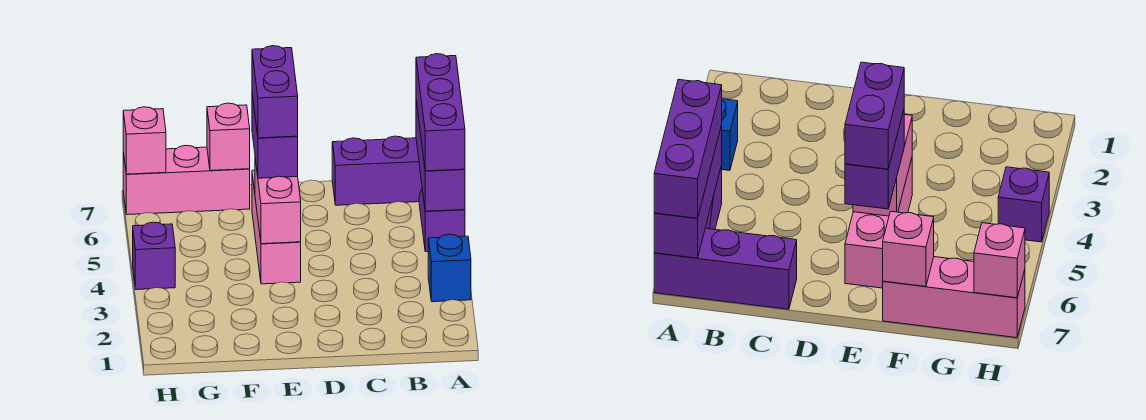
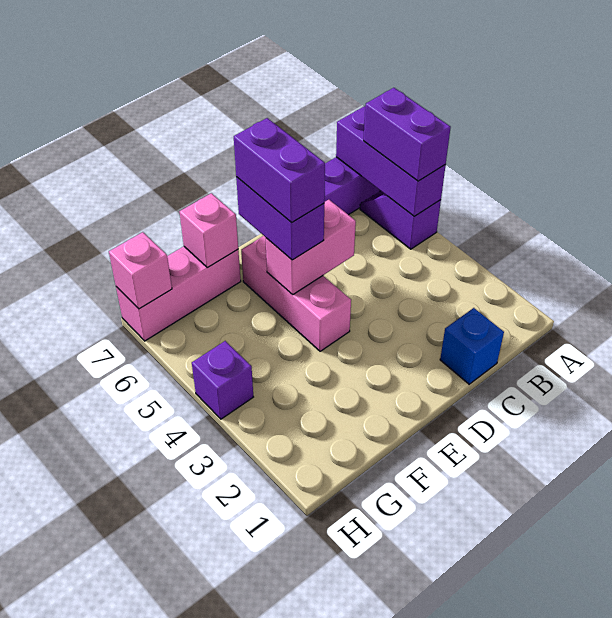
blue 1x1 brick [428,234,471,302] -> blue 1x1 brick moved to [440,308,504,384]
purple 1x3 brick [416,54,465,171] -> purple 1x2 brick [364,88,451,181]
pink 1x2 brick [255,159,301,244] -> pink 1x2 brick turned to [266,200,356,295]

